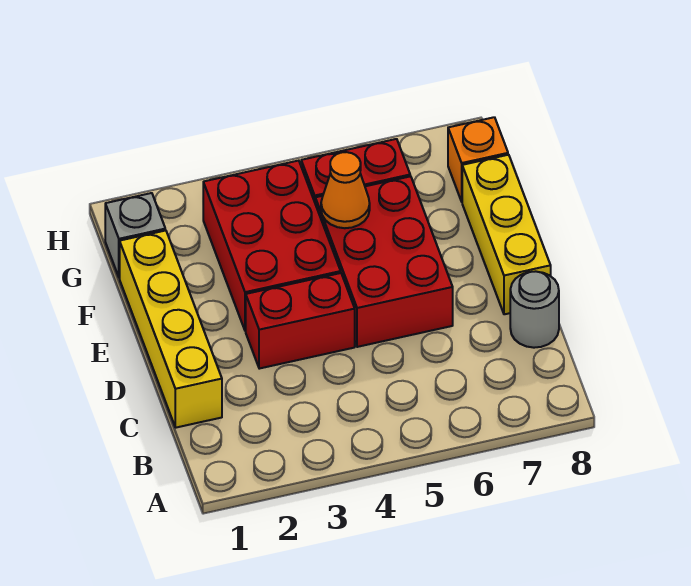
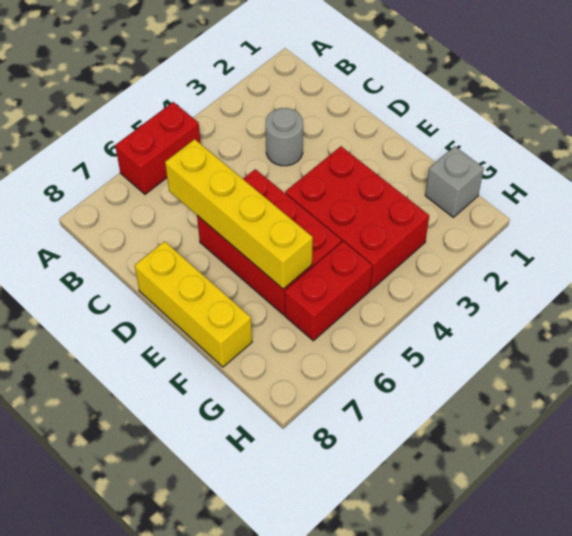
yellow 1x4 brick [120,230,222,428] -> yellow 1x4 brick moved to [165,139,313,289]
grey 1x1 round brick [510,271,559,348] -> grey 1x1 round brick moved to [266,108,303,166]
red 1x2 brick [246,273,355,369] -> red 1x2 brick moved to [115,102,201,194]
orange 1x1 cone [321,152,370,228] -> none
orange 1x1 brick [448,117,508,202] -> none

